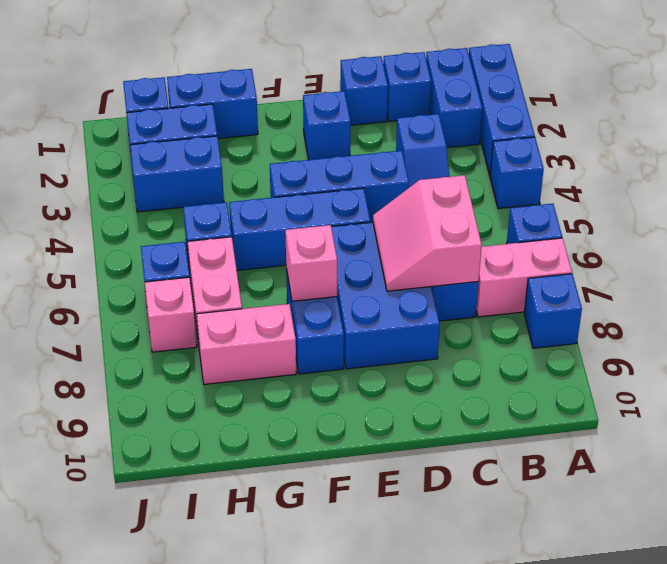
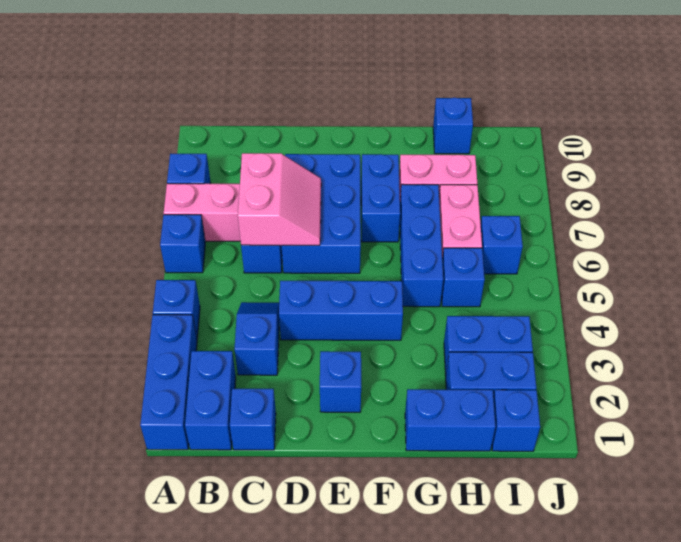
blue 1x1 brick [340,56,388,125] -> blue 1x1 brick moved to [433,97,473,154]
blue 1x3 brick [229,188,370,270] -> blue 1x3 brick turned to [400,184,443,307]
pink 1x1 brick [285,225,337,301] -> none
pink 1x1 brick [145,277,197,352] -> none

